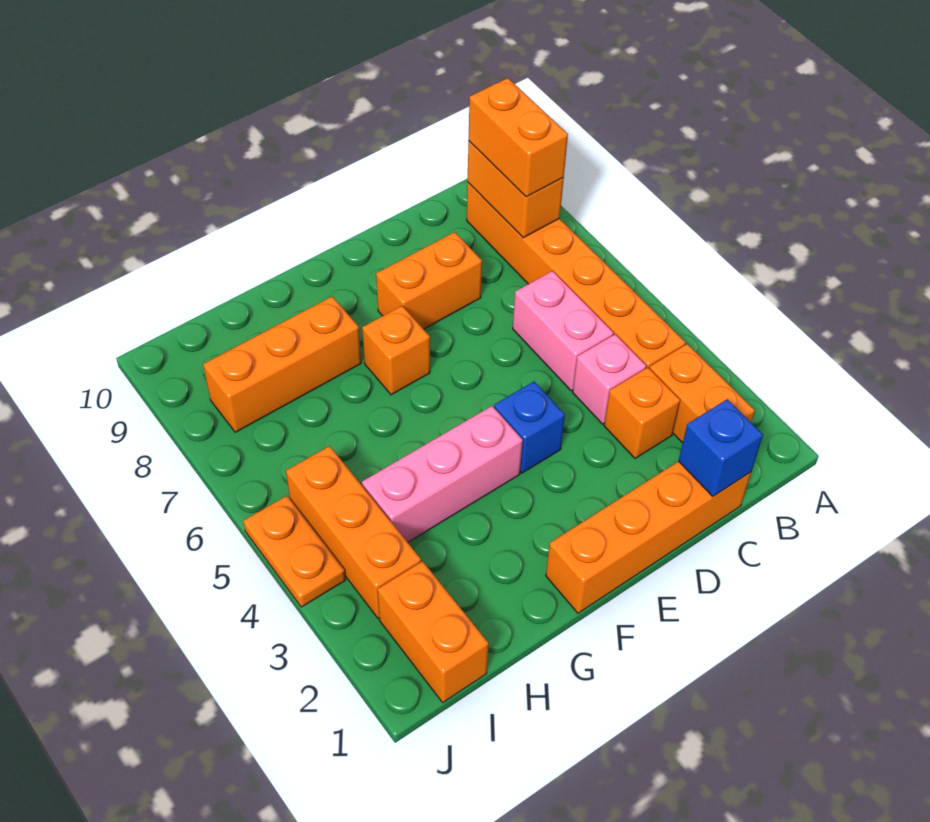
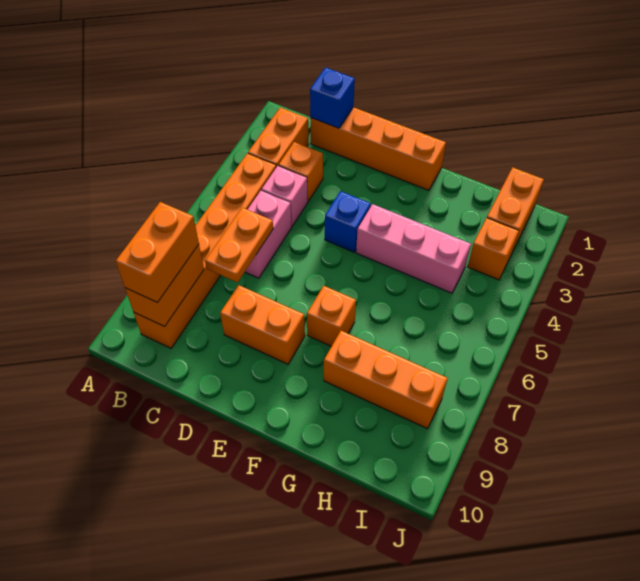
orange 1x3 brick [286,446,421,619] -> orange 1x1 brick [468,218,519,280]
orange 1x2 plate [243,496,345,607] -> orange 1x2 plate moved to [205,208,273,282]

